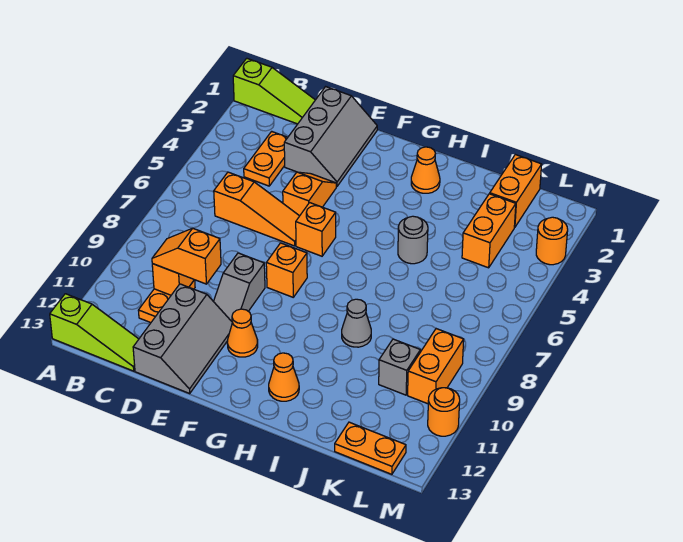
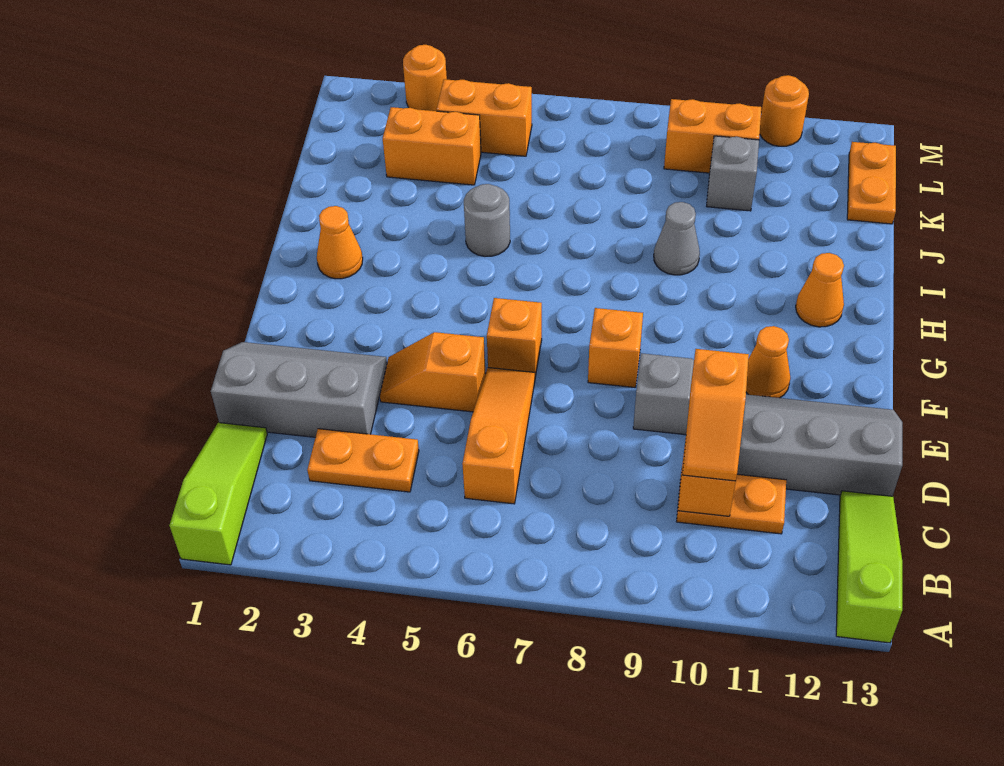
orange 1x2 brick [490,155,542,227] -> orange 1x2 brick moved to [436,79,532,156]

